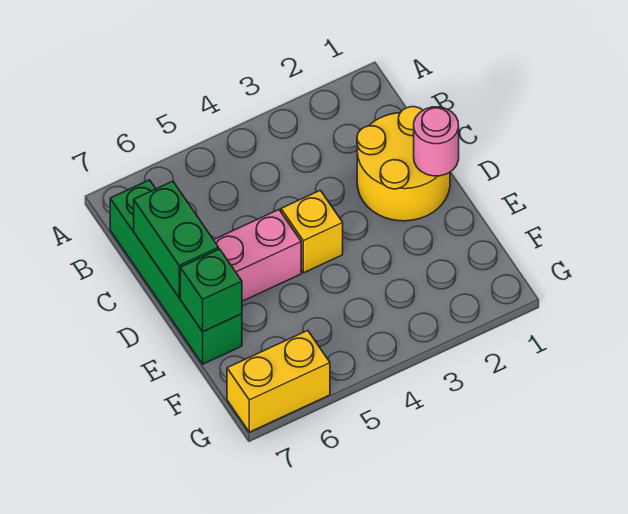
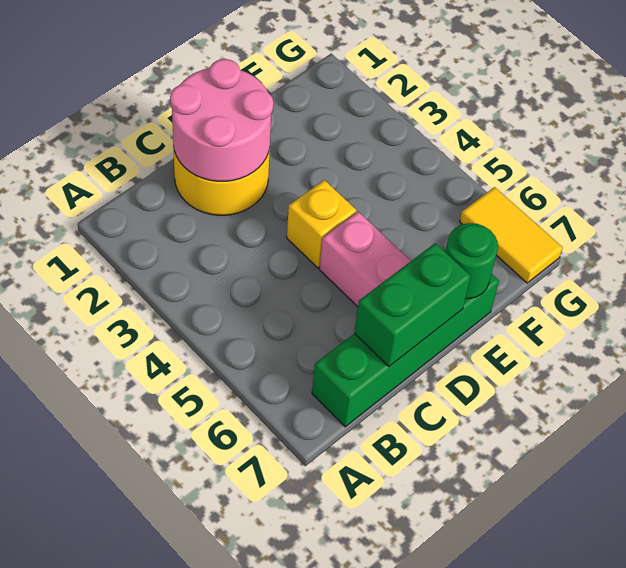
pink 1x1 round brick [414,107,459,176] -> pink 2x2 round brick [170,59,273,181]
green 1x1 brick [180,249,242,332] -> green 1x1 round brick [445,223,498,299]
yellow 1x2 brick [227,330,330,432] -> yellow 1x2 tile [460,187,563,283]

